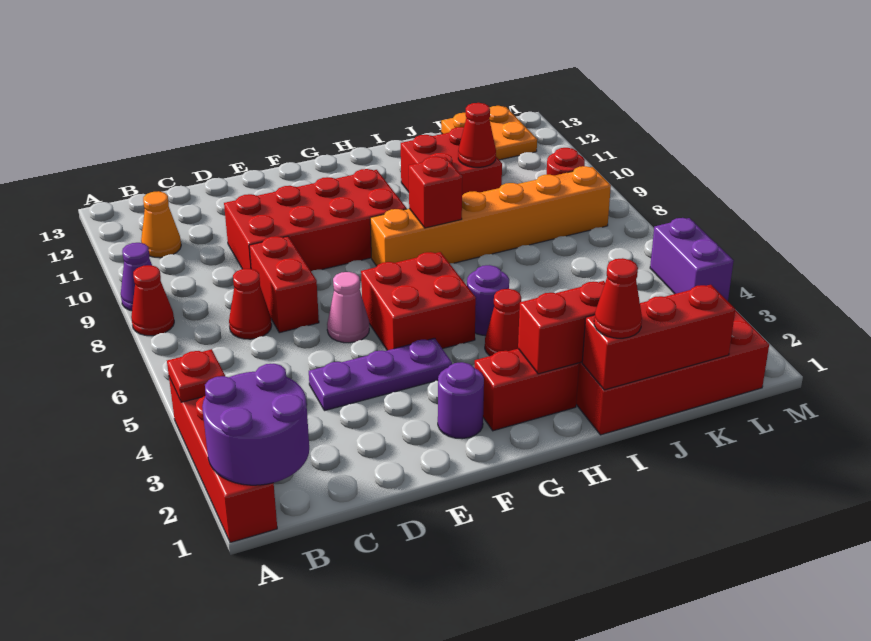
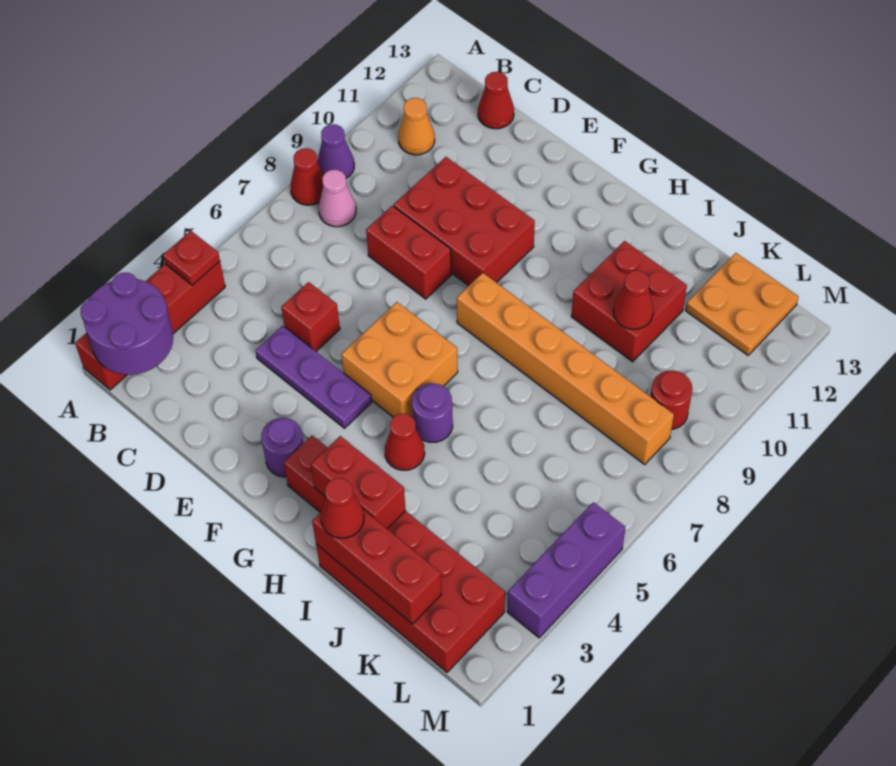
red 1x1 cone [229,269,272,339] -> red 1x1 cone moved to [478,72,514,129]
red 1x2 brick [249,236,319,333] -> red 1x2 brick turned to [366,206,451,299]
red 2x4 brick [224,169,407,271] -> red 2x3 brick [394,157,535,286]
pink 1x1 cone [327,272,369,343] -> pink 1x1 cone moved to [319,170,356,227]
red 2x2 brick [361,252,476,350] -> orange 2x2 brick [341,302,458,417]
red 1x1 brick [409,156,462,228] -> red 1x1 brick moved to [281,282,340,351]
purple 1x2 brick [650,218,734,301] -> purple 1x3 brick [507,502,625,638]

